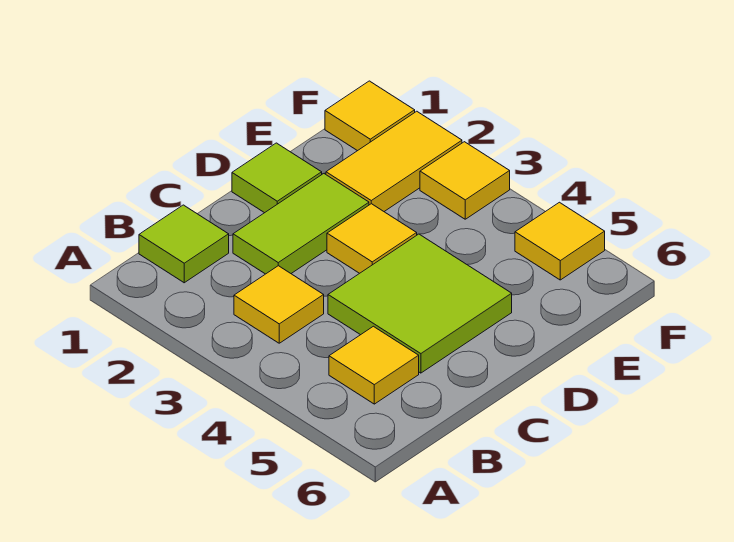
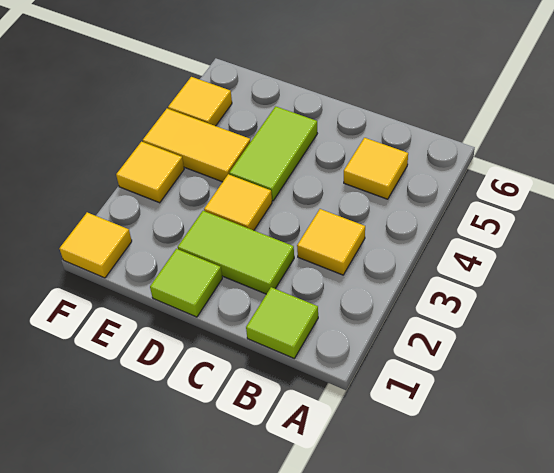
lime 2x2 tile [328,234,512,373] -> lime 1x2 tile [229,106,317,201]
yellow 1x2 tile [326,111,462,211] -> yellow 1x2 tile moved to [143,109,250,182]

